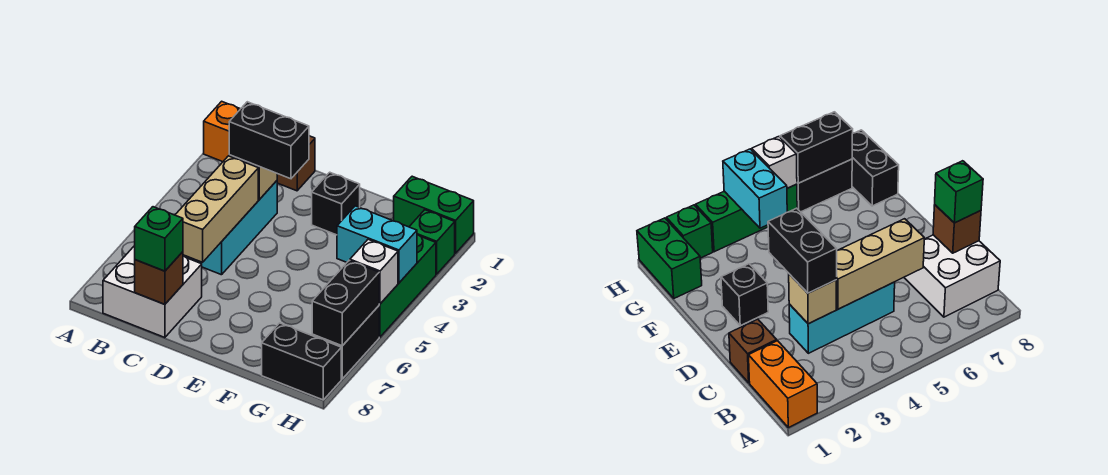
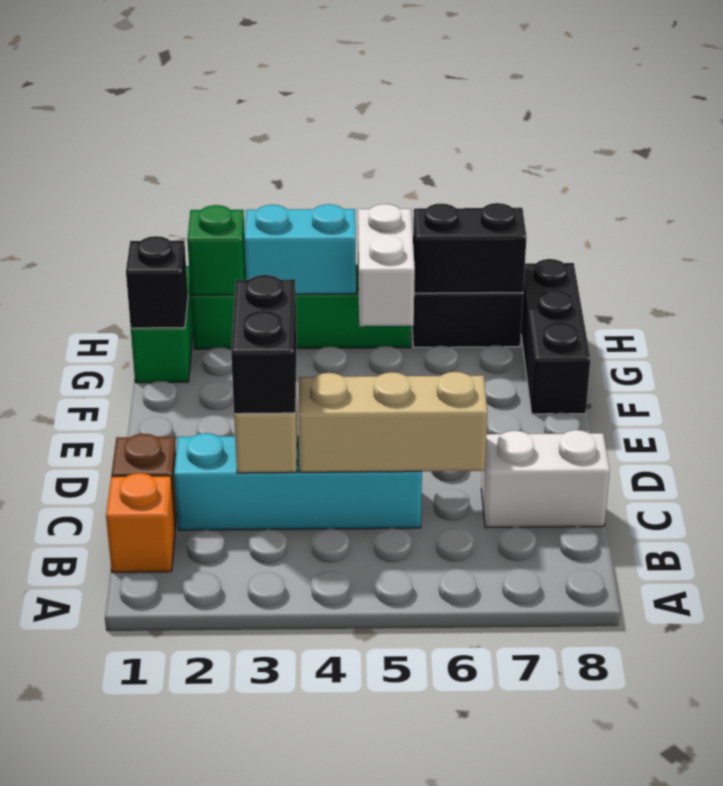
orange 1x2 brick [204,101,240,162] -> orange 1x1 brick [106,473,175,572]
white 2x2 brick [103,246,202,338] -> white 1x2 brick [481,430,610,528]
cyan 1x3 brick [191,181,277,275] -> cyan 1x4 brick [174,433,422,530]
brown 1x1 brick [135,252,183,304] -> none
green 1x1 brick [135,207,183,271] -> green 1x1 brick moved to [187,205,246,295]
black 1x1 brick [312,172,360,235] -> black 1x1 brick moved to [126,236,188,328]
cyan 1x2 brick [337,206,417,283] -> cyan 1x2 brick turned to [245,204,356,294]
black 1x2 brick [262,323,341,400] -> black 1x3 brick [521,259,590,414]
white 1x1 brick [350,239,398,304] -> white 1x2 brick [358,204,415,326]

